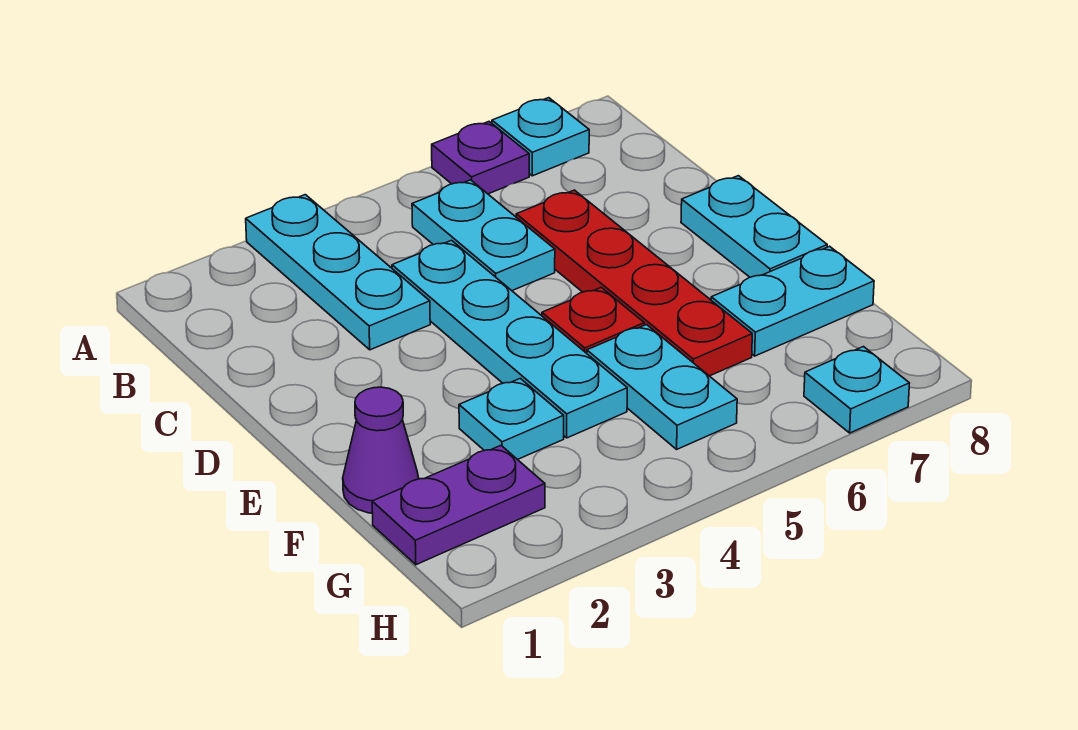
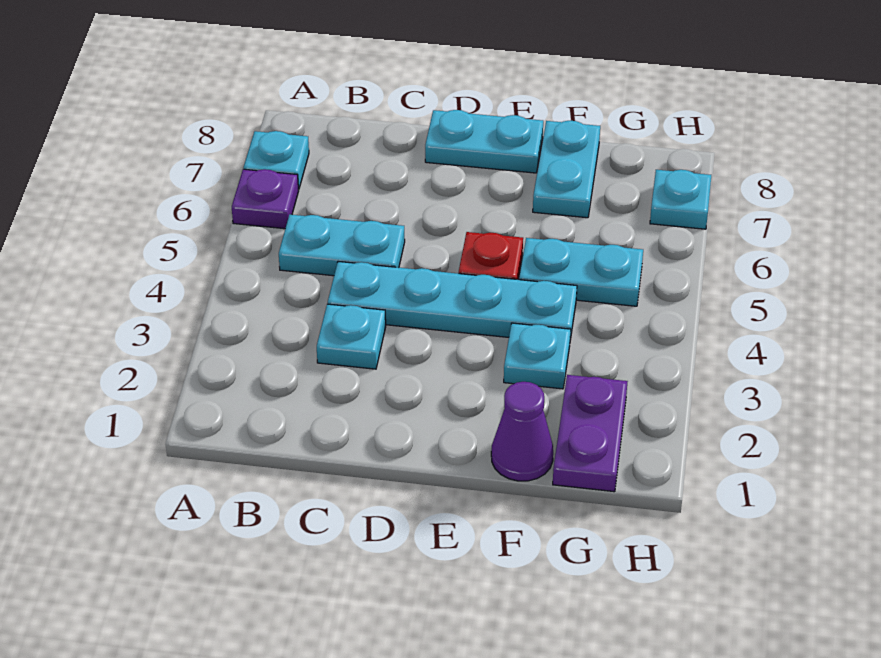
cyan 1x3 plate [246,195,430,350] -> cyan 1x1 plate [317,304,386,369]
red 1x4 plate [516,190,752,376] -> none

